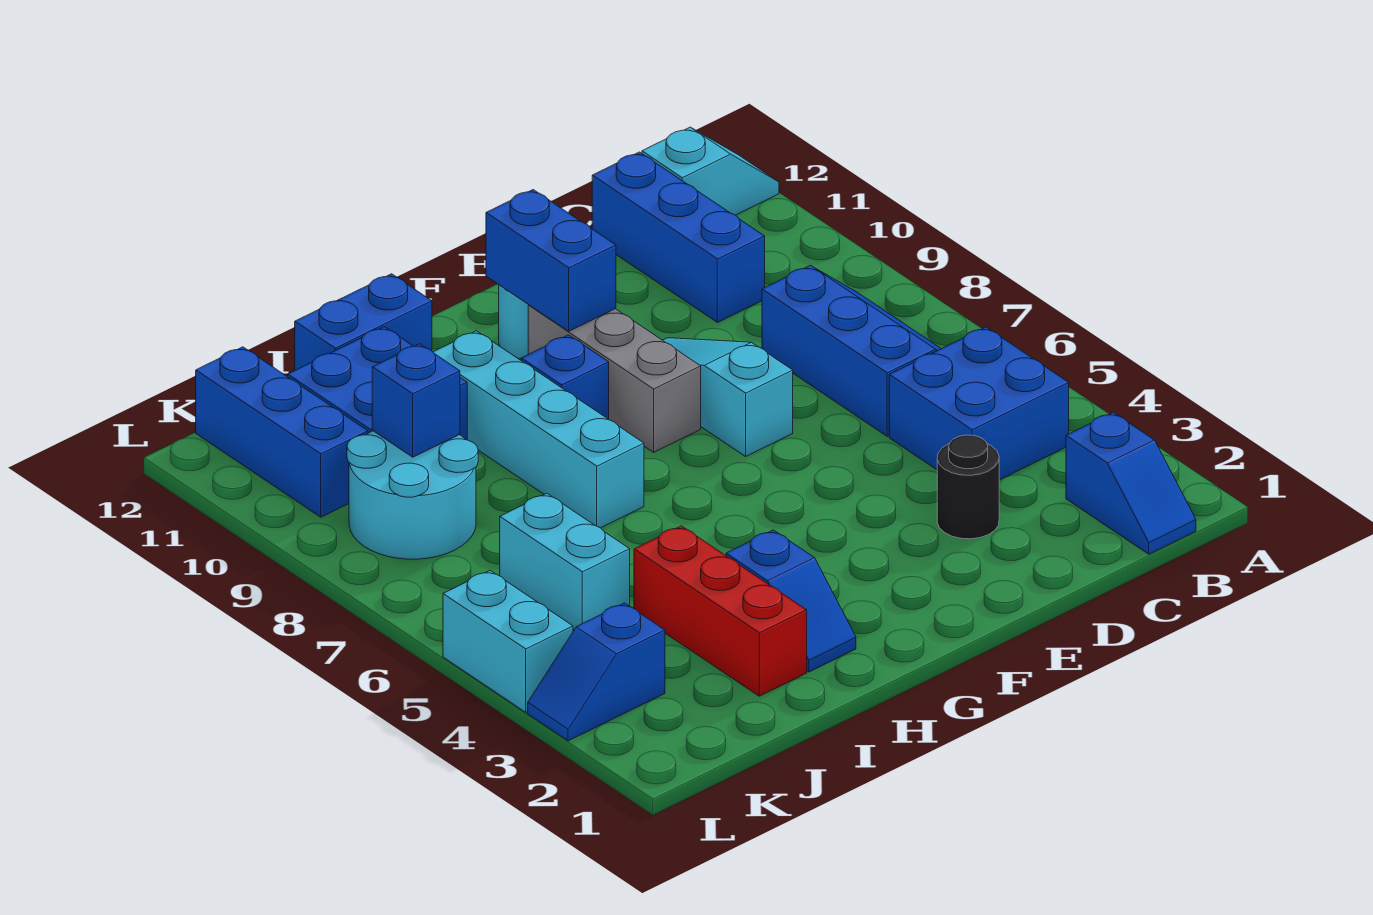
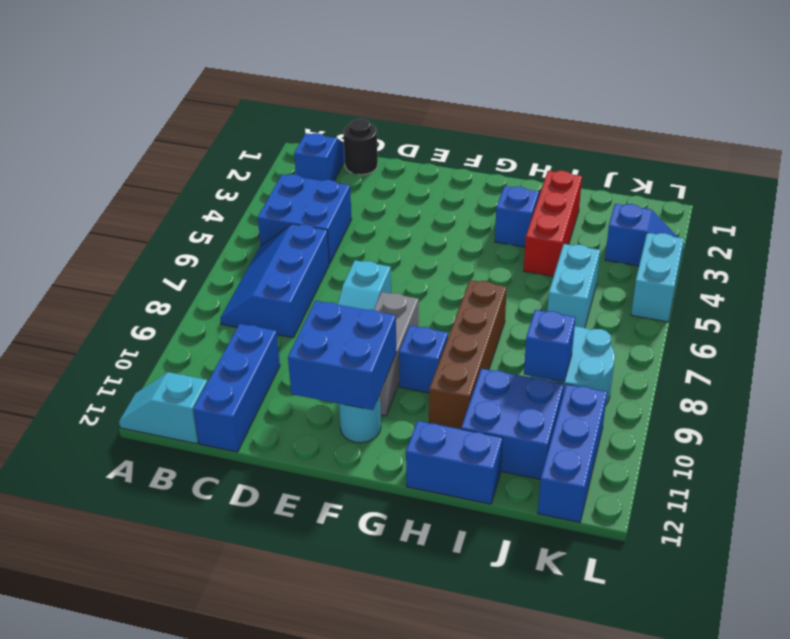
black 1x1 round brick [937,435,999,539] -> black 1x1 round brick moved to [343,119,378,175]
blue 1x2 brick [486,190,616,331] -> blue 2x2 brick [288,301,397,410]
cyan 1x4 brick [433,331,644,528] -> brown 1x4 brick [429,280,507,429]

